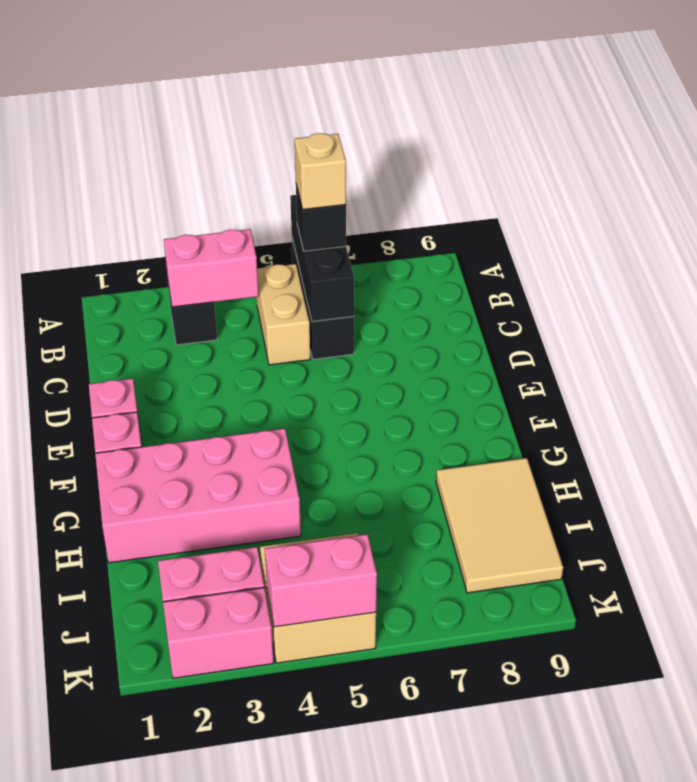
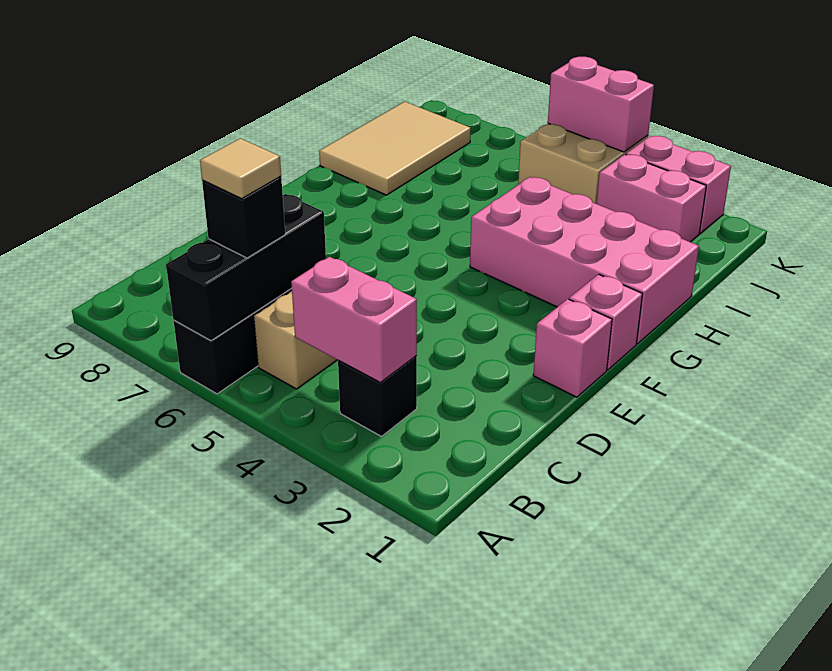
tan 1x1 brick [295,133,346,210] -> tan 1x1 tile [200,138,281,199]

